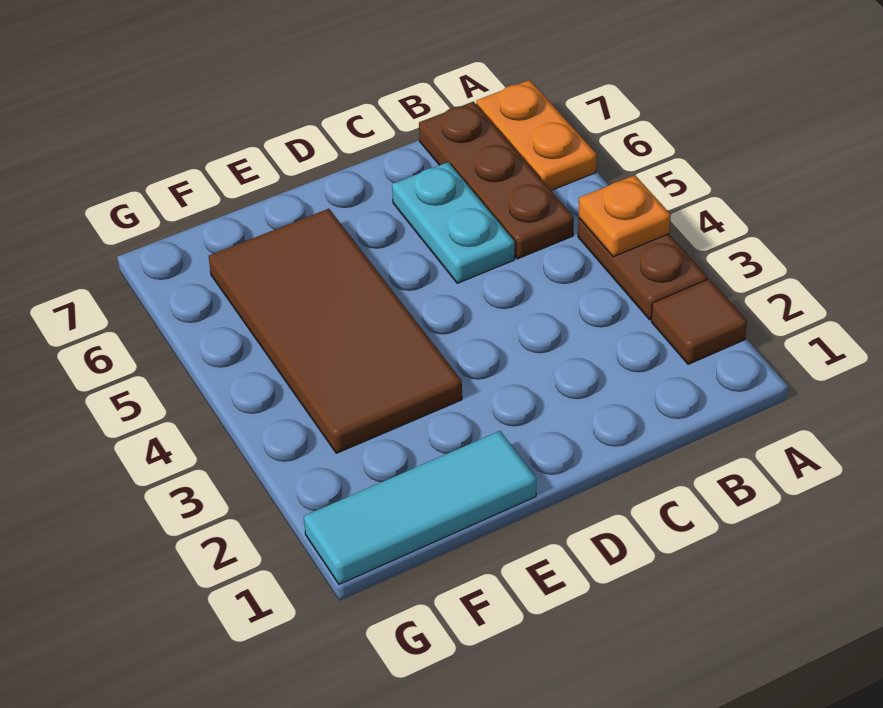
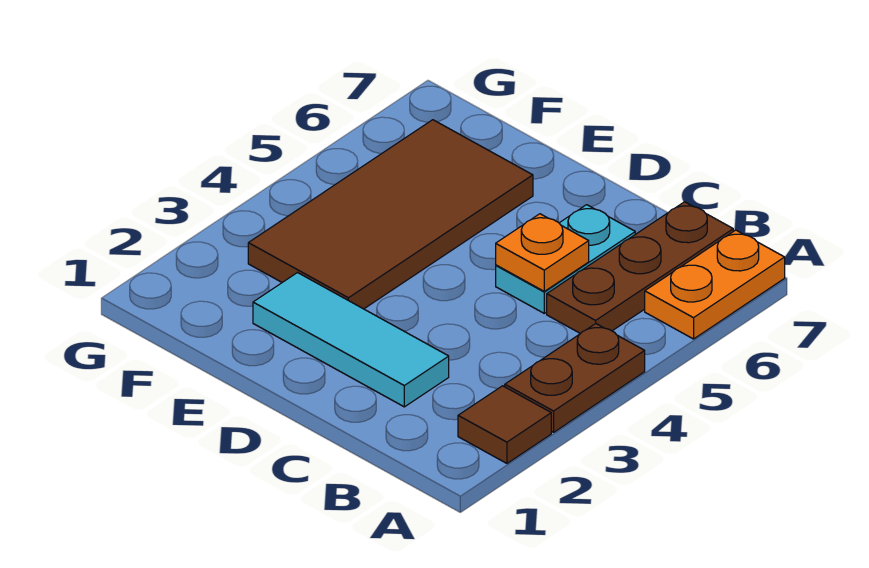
orange 1x1 plate [578,175,671,257] -> orange 1x1 plate moved to [496,214,589,291]
cyan 1x3 tile [304,431,536,584] -> cyan 1x3 tile moved to [253,273,449,407]

